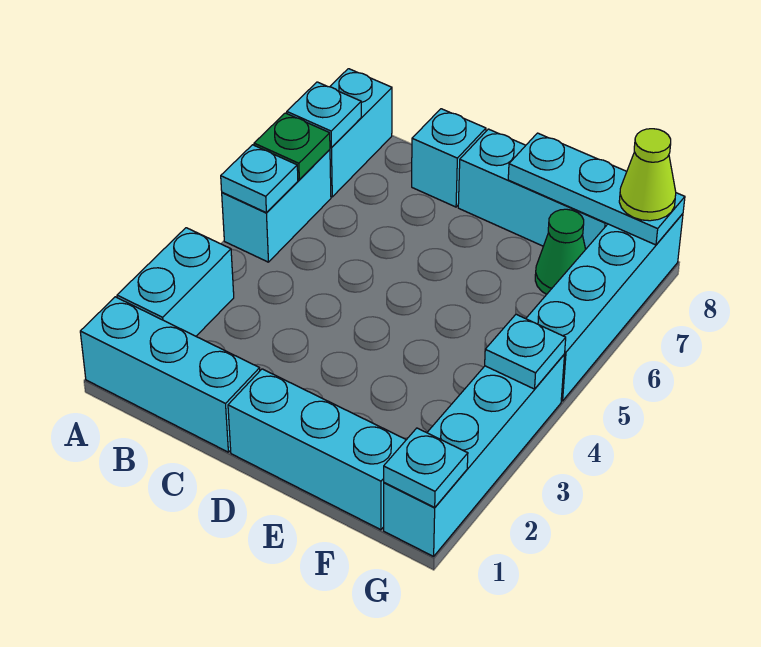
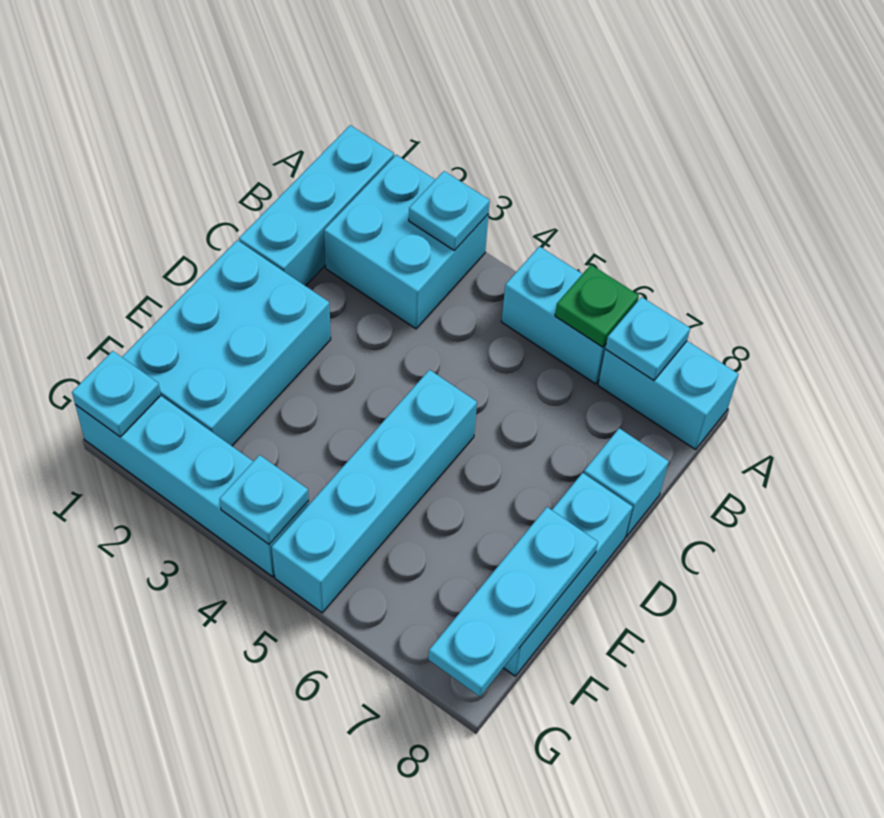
cyan 1x2 brick [117,228,234,336] -> cyan 2x2 brick [324,155,489,329]
cyan 1x1 plate [221,145,298,212] -> cyan 1x1 plate moved to [409,171,490,251]
cyan 1x3 brick [228,369,406,530] -> cyan 2x3 brick [122,240,331,446]
green 1x1 cone [535,209,586,294] -> none
cyan 1x4 brick [526,214,683,401] -> cyan 1x4 brick turned to [272,370,477,613]
lime 1x1 cone [619,129,676,221] -> none

